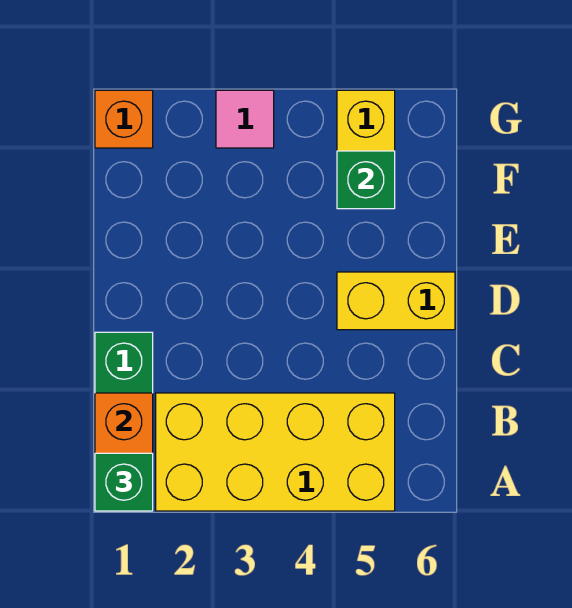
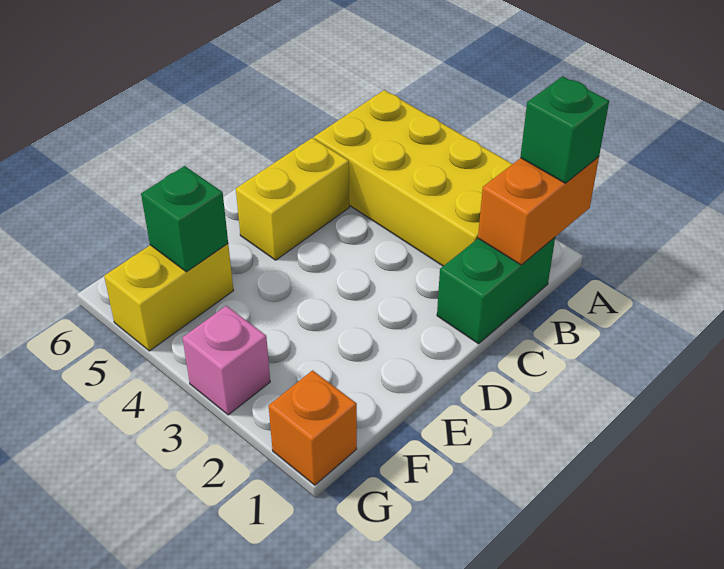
yellow 1x2 brick [337,272,455,330] -> yellow 1x2 brick turned to [236,138,349,260]
pink 1x1 tile [216,90,274,148] -> pink 1x1 brick [183,306,270,415]

